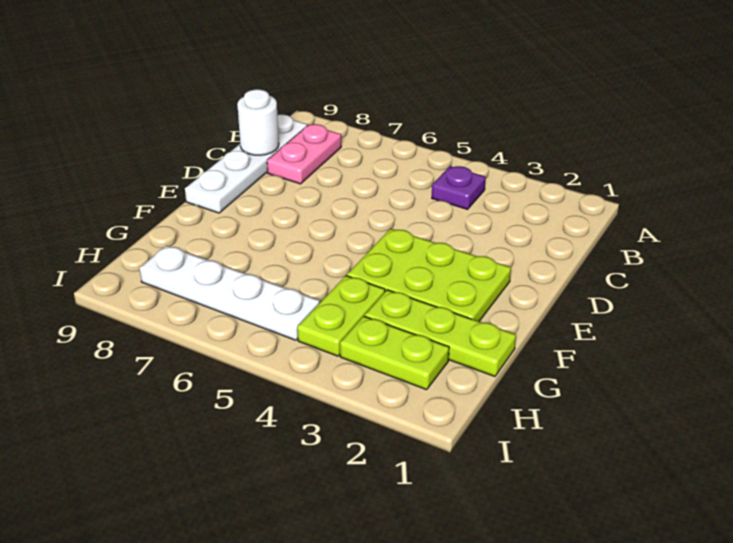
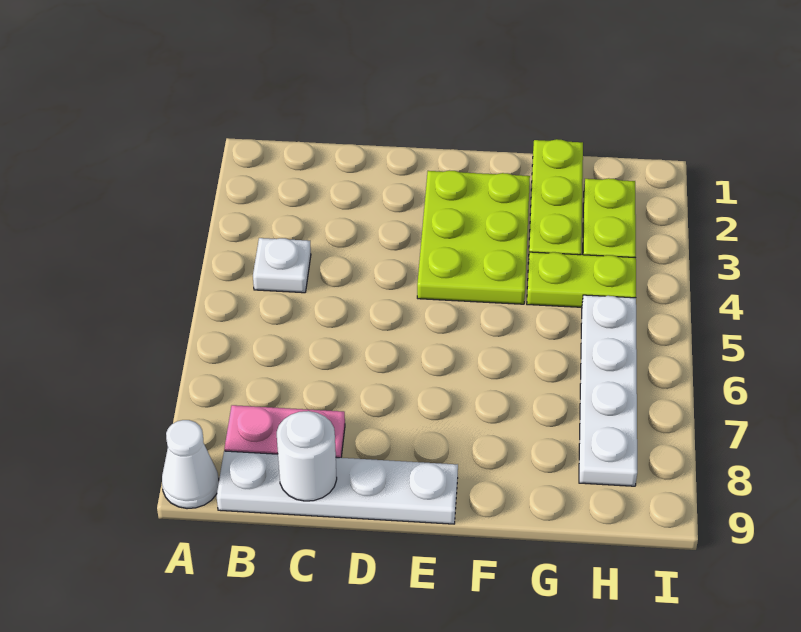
none -> white 1x1 cone [162,420,219,509]
purple 1x1 plate [432,166,486,209] -> white 1x1 plate [253,238,311,293]

